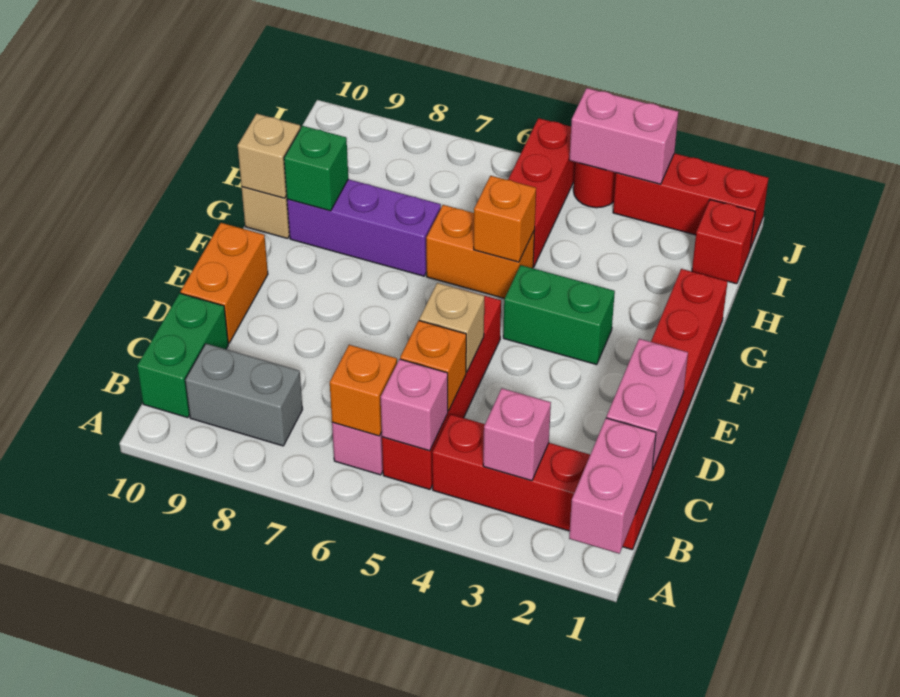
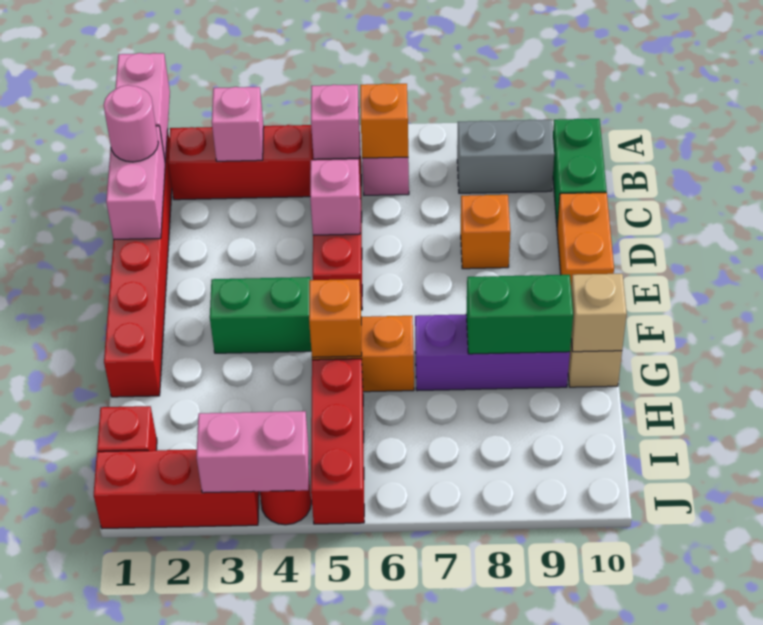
none -> pink 1x1 round brick [104,85,158,162]
orange 1x1 brick [400,321,466,411] -> orange 1x1 brick moved to [461,195,510,269]
tan 1x1 brick [419,283,484,372] -> pink 1x1 brick [310,159,360,235]
green 1x1 brick [284,126,348,211] -> green 1x2 brick [466,275,573,354]

